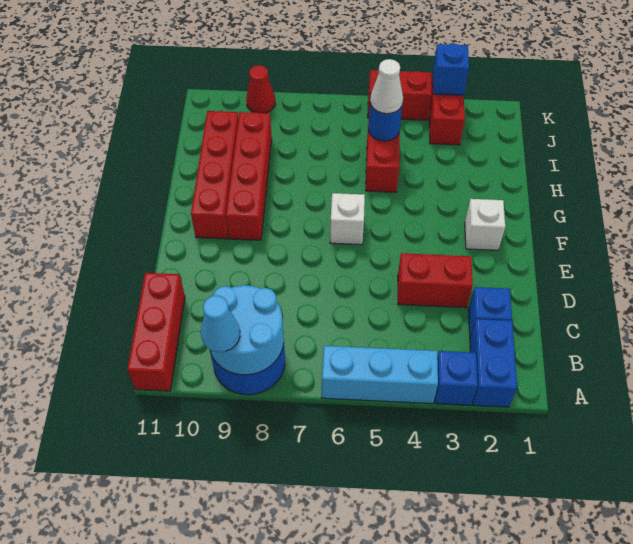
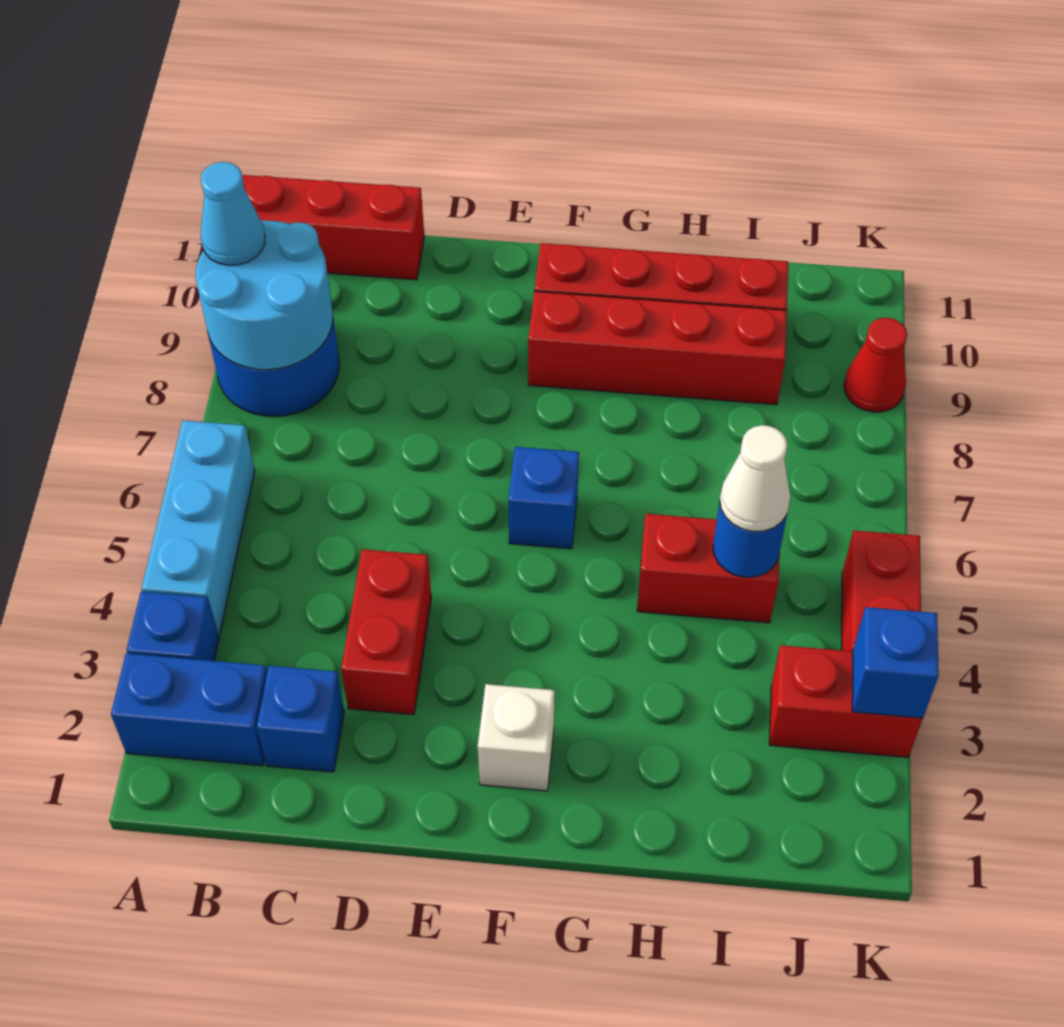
white 1x1 brick [330,193,365,245] -> blue 1x1 brick [508,447,579,549]

